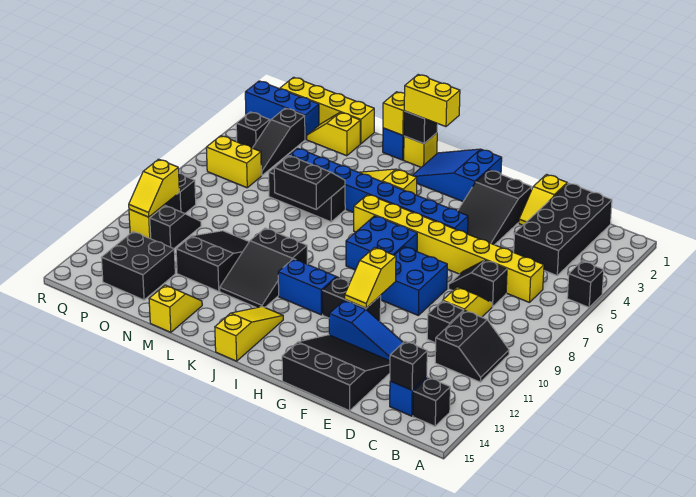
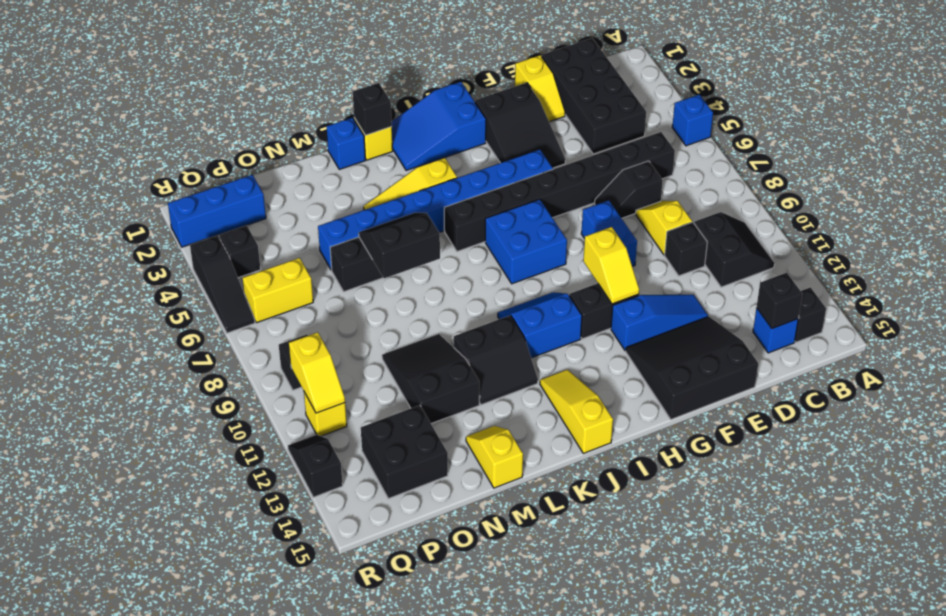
black 1x1 brick [567,261,604,307] -> blue 1x1 brick [672,95,713,146]
yellow 1x8 brick [354,194,544,303] -> black 1x8 brick [444,132,675,251]
blue 2x2 brick [380,247,447,315] -> blue 1x2 brick [581,200,637,266]
yellow 1x2 brick [404,75,460,127] -> none
black 2x3 slope [220,228,307,308] -> black 2x2 slope [454,315,538,405]
yellow 1x1 brick [383,92,405,135] -> none
yellow 1x4 brick [280,77,374,144] -> none
yellow 1x2 slope [307,112,360,156] -> none
black 1x3 slope [253,108,305,175] -> black 1x3 slope moved to [190,235,255,333]
black 1x2 slope [150,206,201,249] -> black 1x2 slope moved to [288,435,343,497]

